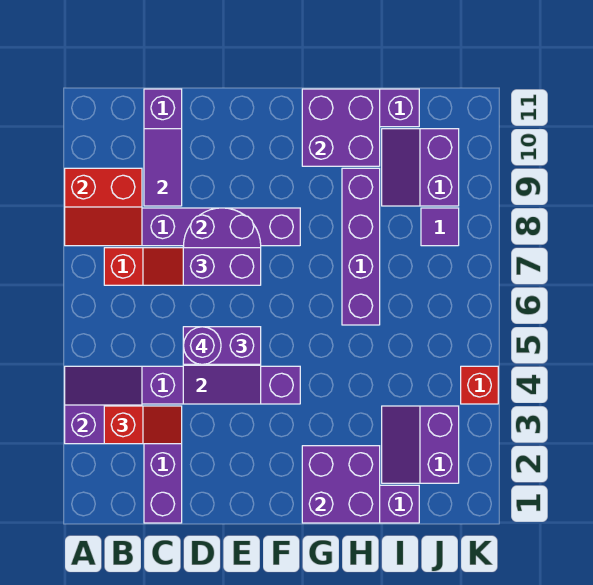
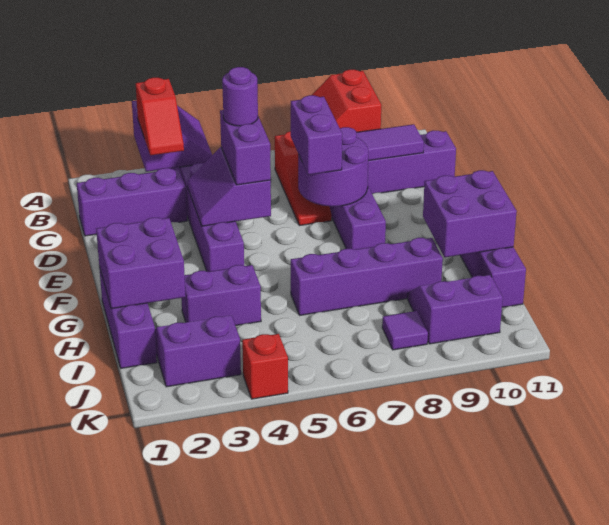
none -> purple 1x2 brick [181,265,261,326]

